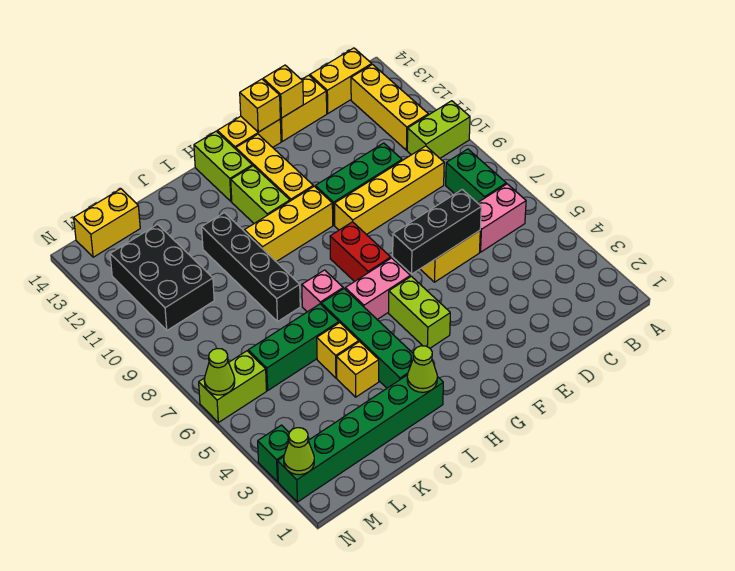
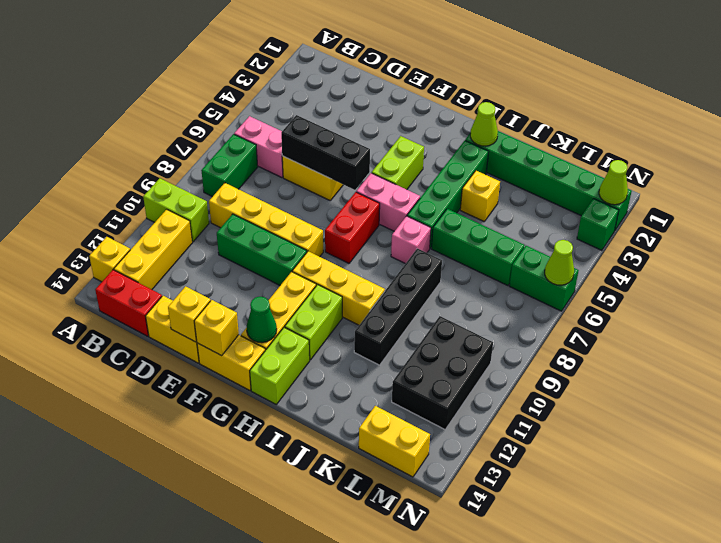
yellow 1x2 brick [310,48,372,113] -> red 1x2 brick [95,270,162,336]
none -> green 1x1 cone [246,297,277,343]
yellow 1x1 brick [317,323,359,378] -> yellow 1x1 brick moved to [89,237,130,282]
lime 1x2 brick [199,351,267,423] -> green 1x2 brick [509,246,579,311]

